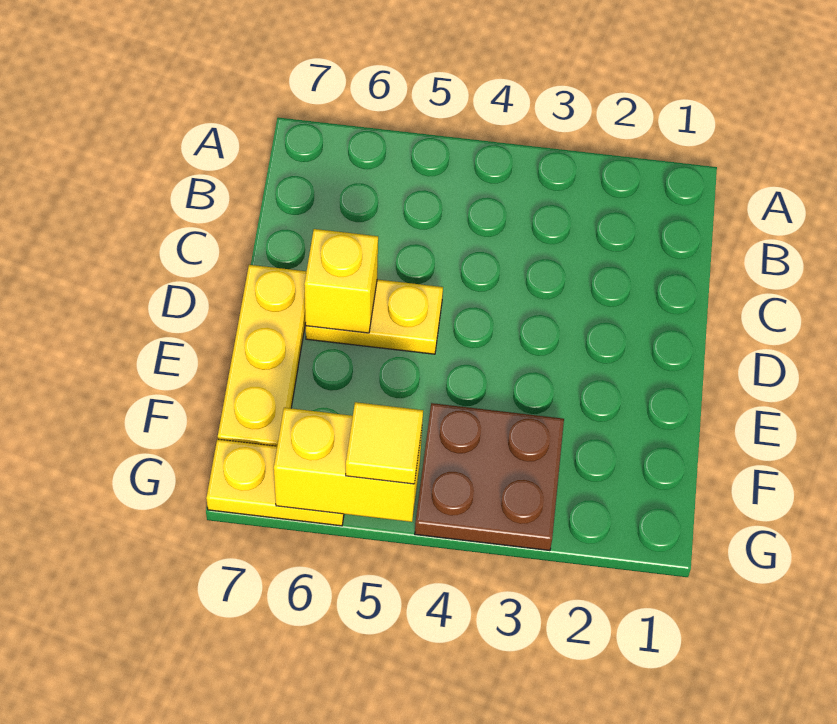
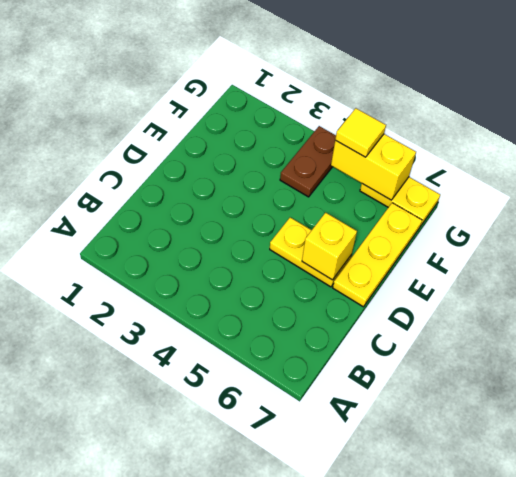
brown 2x2 plate [415,403,564,551] -> brown 1x2 plate [280,126,336,197]

